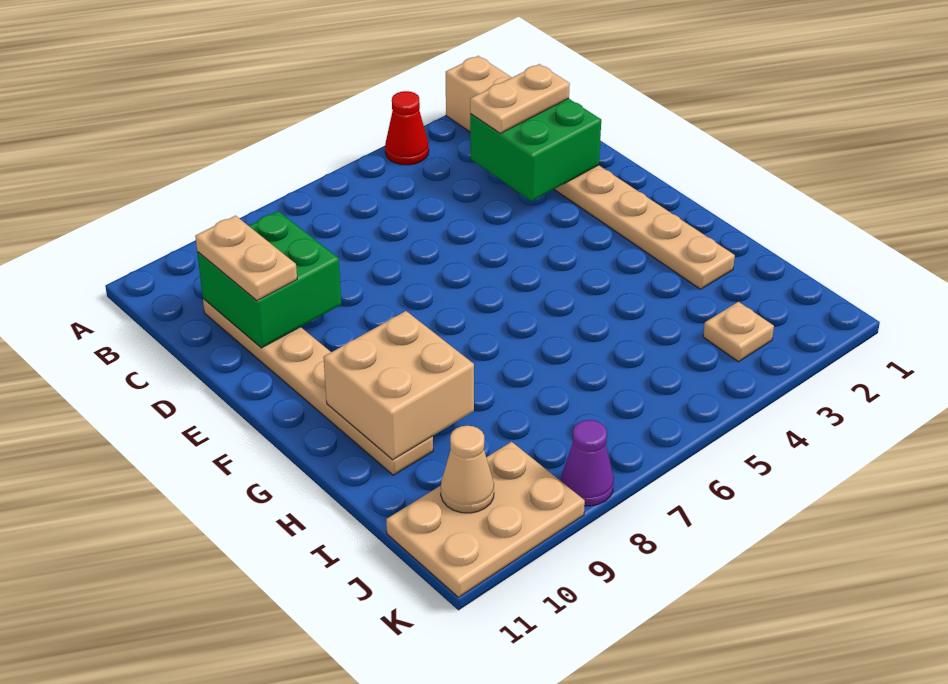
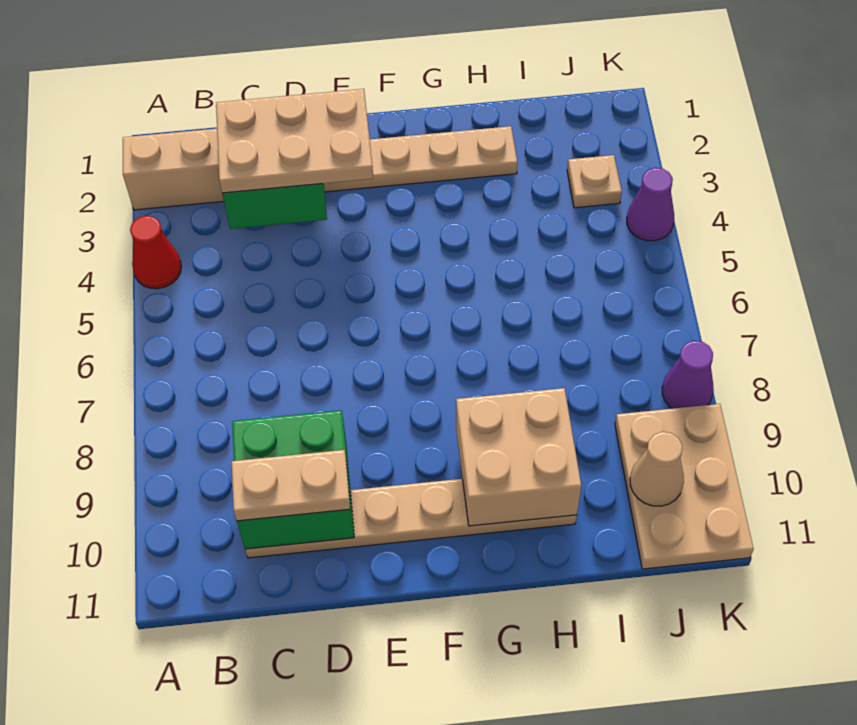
tan 1x2 plate [470,64,570,133] -> tan 2x3 plate [216,89,373,193]
none -> purple 1x1 cone [627,168,674,241]

